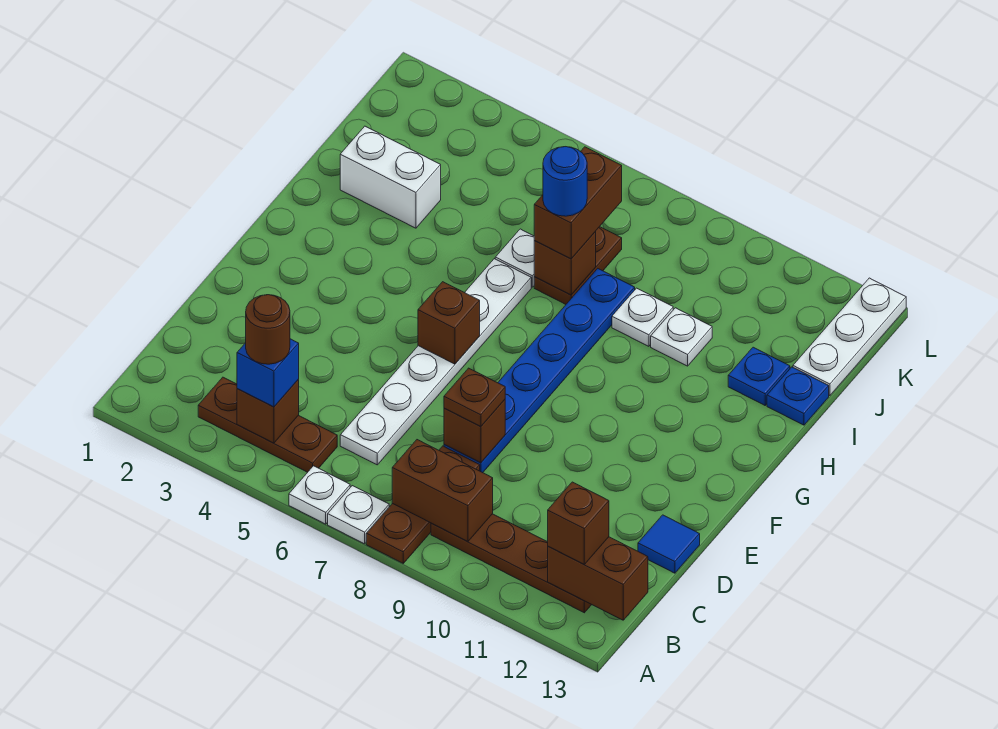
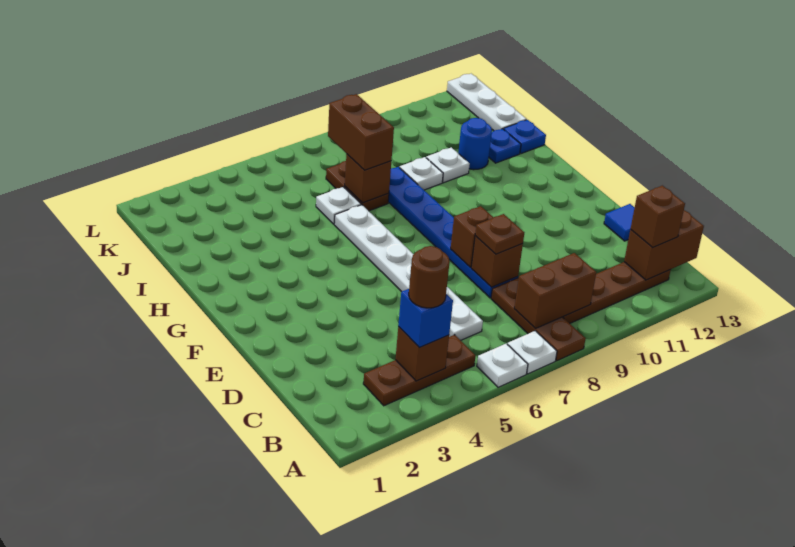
brown 1x1 brick [418,282,480,364] -> brown 1x1 brick moved to [451,206,493,267]
white 1x2 brick [340,126,441,228] -> none
blue 1x1 round brick [543,147,587,216] -> blue 1x1 round brick moved to [458,118,492,170]

